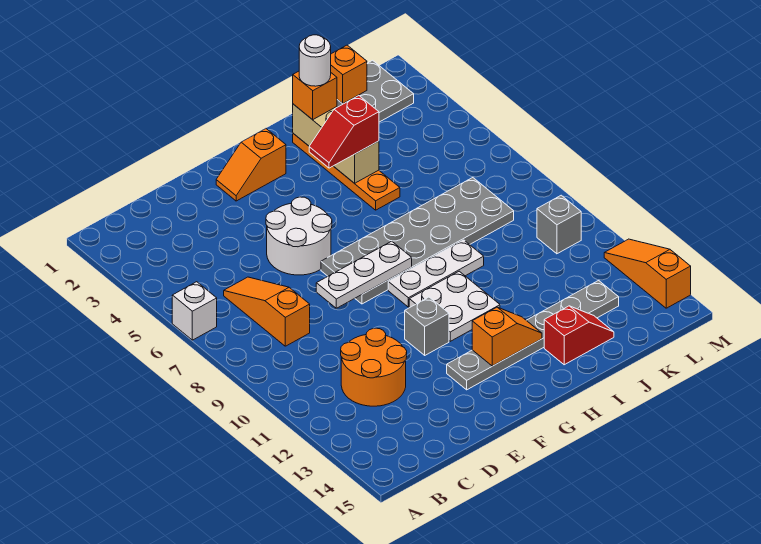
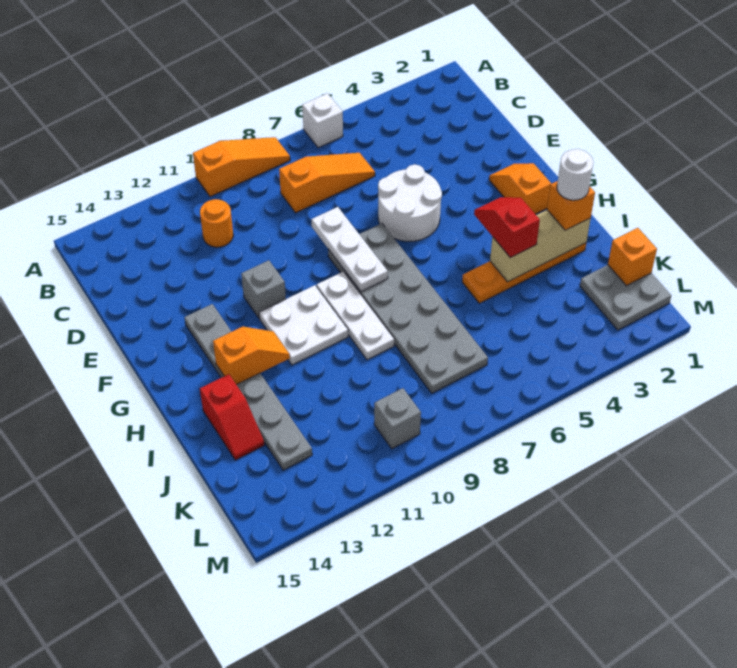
orange 2x2 round brick [341,328,407,406] -> orange 1x1 round brick [200,199,233,247]
orange 1x2 slope [472,307,542,366] -> orange 1x2 slope turned to [213,327,290,385]
orange 1x3 slope [604,239,691,308] -> orange 1x3 slope moved to [193,137,290,197]

